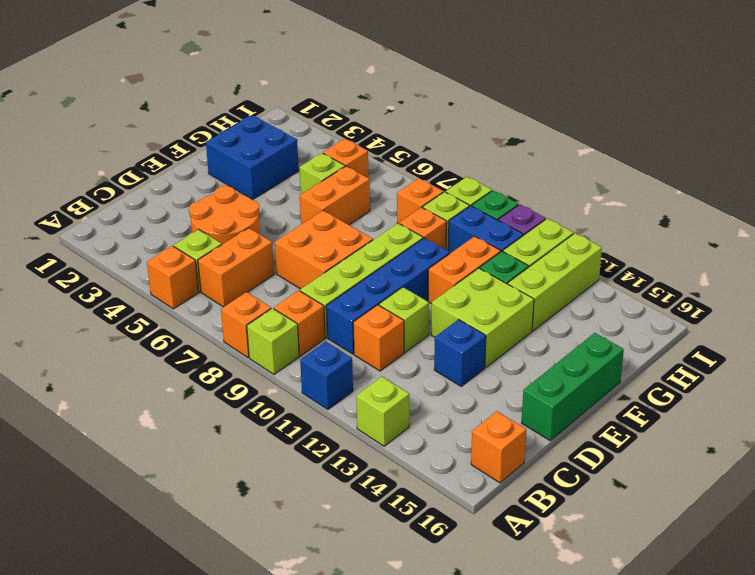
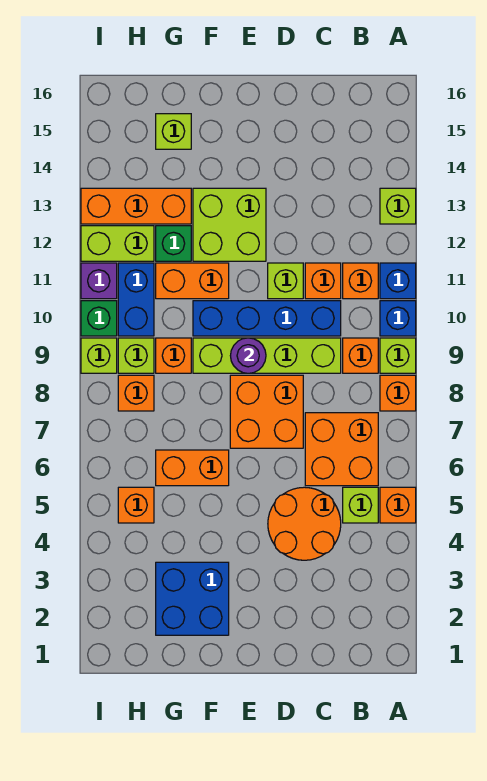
orange 1x2 brick [198,228,274,307] -> orange 2x2 brick [305,413,378,486]
orange 1x1 brick [471,411,526,483] -> orange 1x1 brick moved to [343,263,378,299]
blue 1x1 brick [434,320,486,386] -> blue 1x1 brick moved to [380,301,416,336]
green 1x3 brick [522,333,624,441] -> none
none -> purple 1x1 round brick [230,338,266,373]
lime 1x1 brick [300,153,345,194] -> lime 1x1 brick moved to [156,114,191,149]
lime 1x3 brick [508,233,602,331] -> orange 1x3 brick [81,188,191,224]

